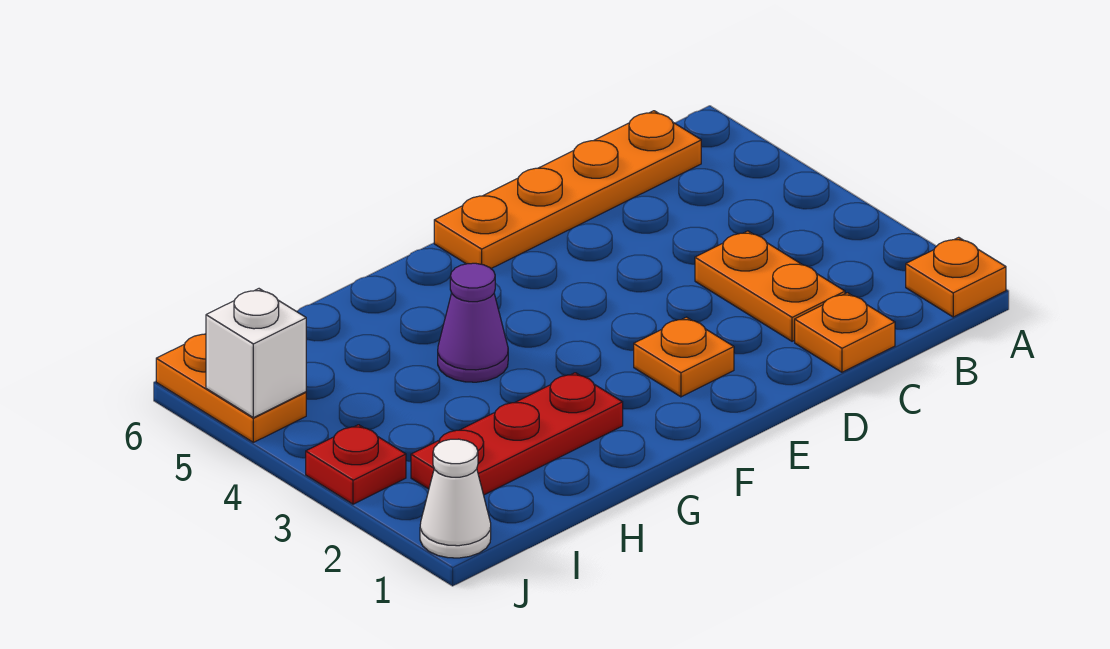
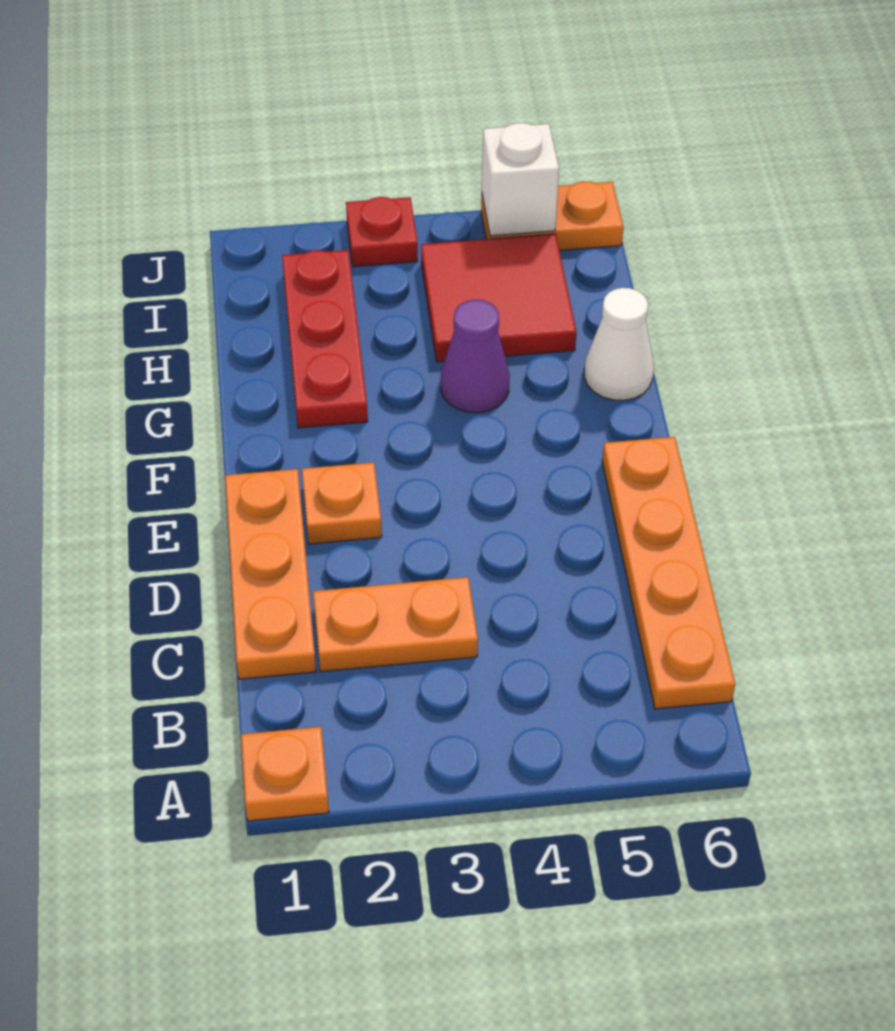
orange 1x1 plate [795,293,895,372] -> orange 1x3 plate [225,469,316,679]
none -> red 2x2 tile [421,234,577,362]
white 1x1 cone [420,439,491,558] -> white 1x1 cone moved to [584,288,654,400]

